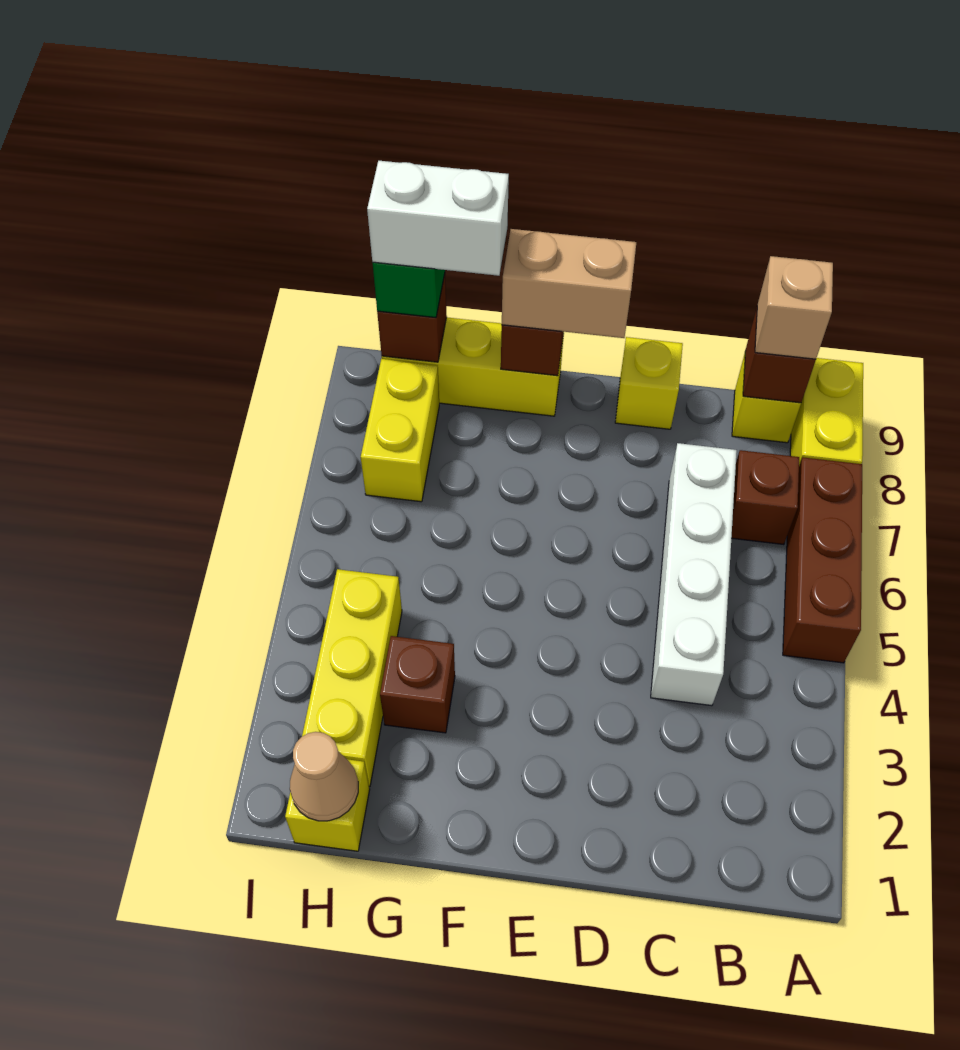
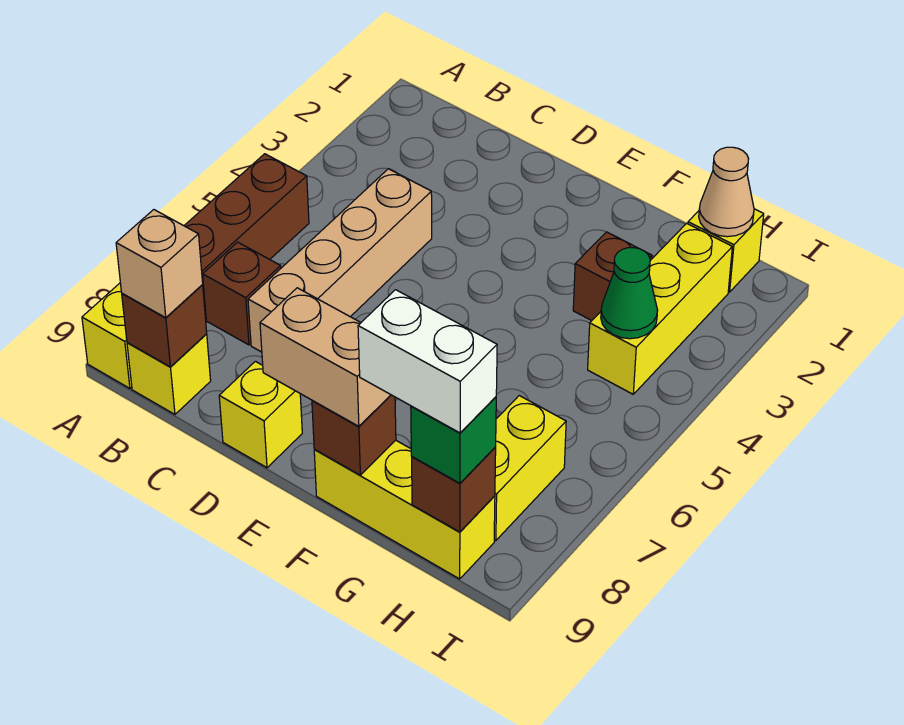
white 1x4 brick [651,443,737,706] -> tan 1x4 brick [248,169,432,352]
none -> green 1x1 cone [601,248,658,339]

